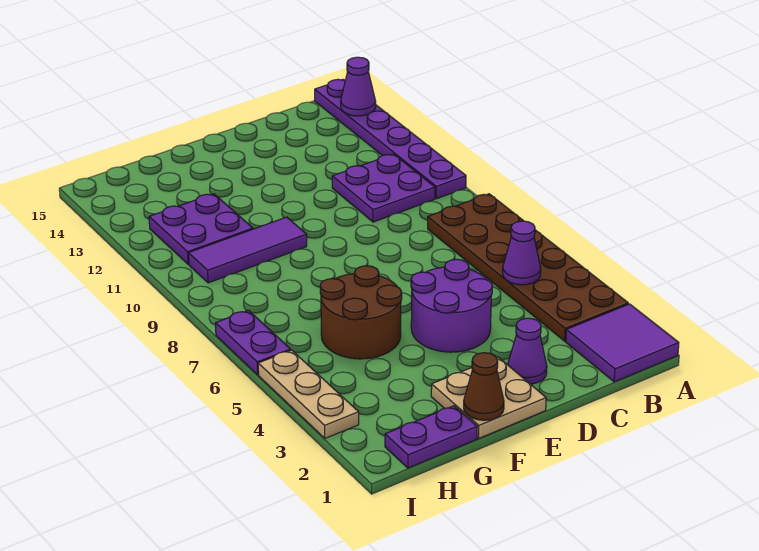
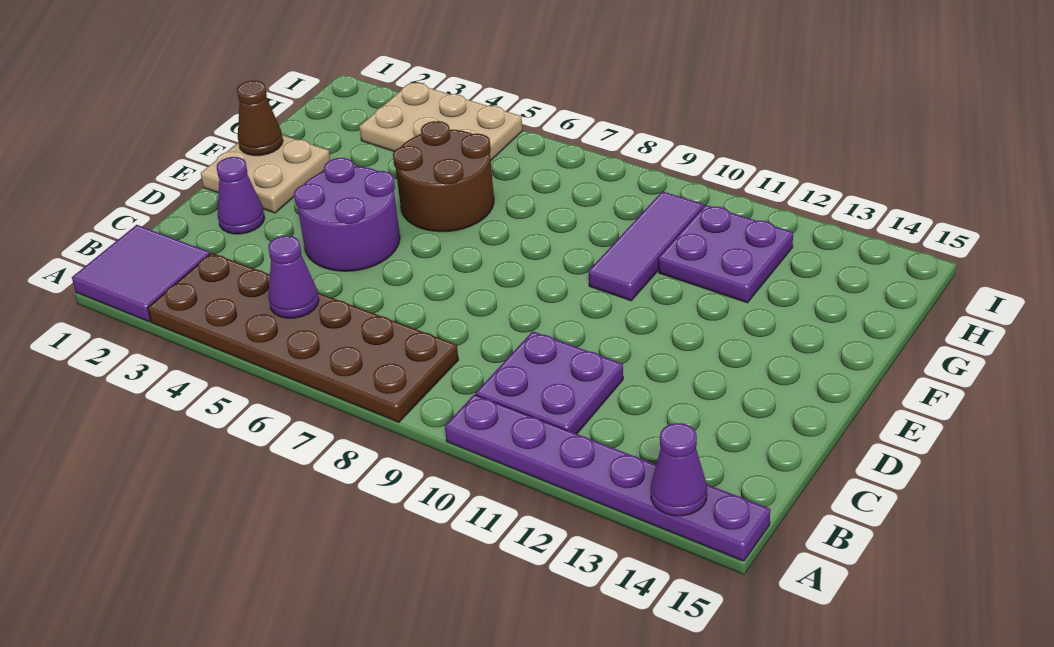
purple 1x2 plate [385,406,477,468] -> none
tan 1x3 plate [258,350,359,438] -> tan 2x3 plate [359,82,523,160]
purple 1x2 plate [215,310,291,375] -> none

